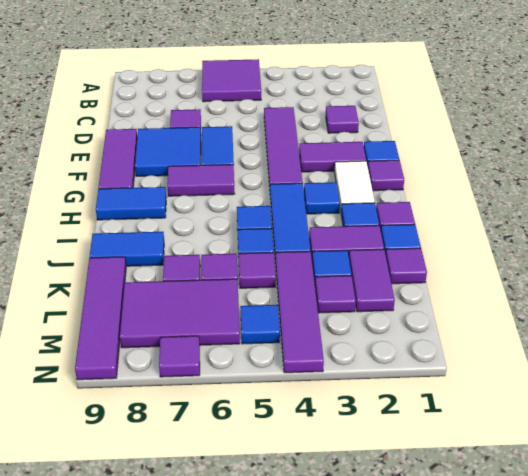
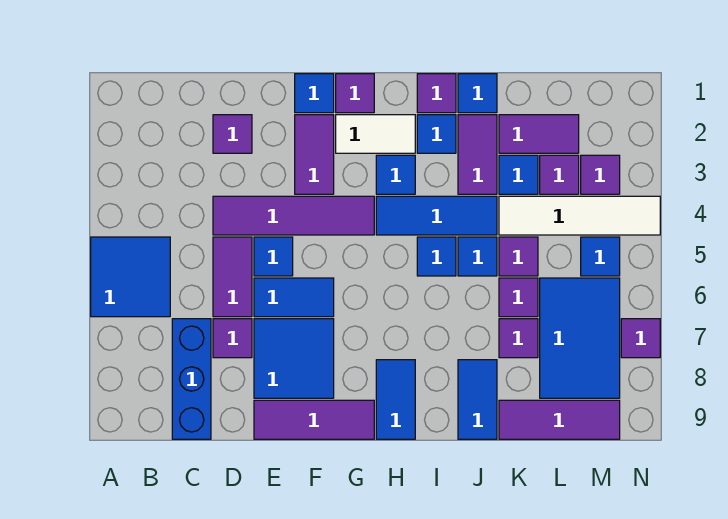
purple 2x2 tile [202,59,261,102] -> blue 2x2 tile [91,237,170,317]
none -> blue 1x3 brick [172,319,211,439]
none -> blue 1x1 tile [254,237,293,276]
purple 1x2 tile [167,165,235,196] -> purple 1x2 tile moved to [213,237,252,317]
purple 1x1 tile [386,248,427,284] -> purple 1x1 tile moved to [581,155,620,194]
purple 1x4 tile [275,251,324,373] -> white 1x4 tile [499,196,660,235]
purple 1x4 tile [75,257,126,380] -> purple 1x3 tile [499,400,620,439]
purple 2x3 tile [120,279,240,348] -> blue 2x3 tile [540,278,620,398]

